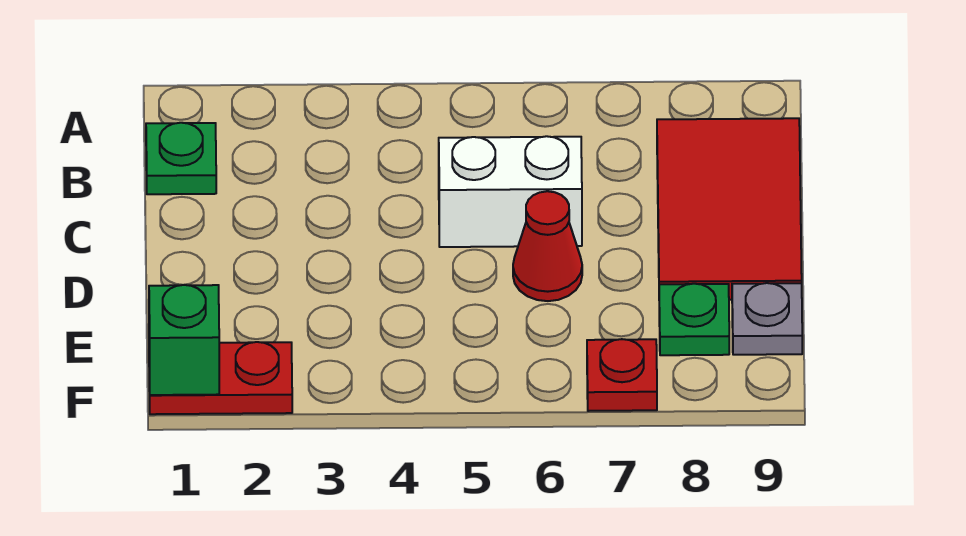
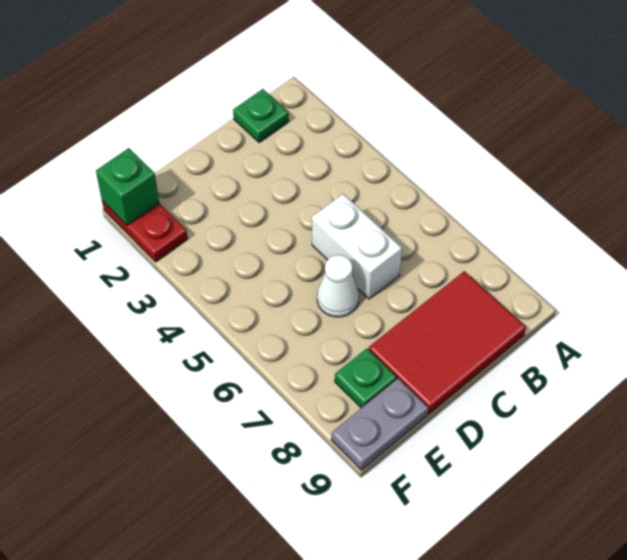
red 1x1 cone [513,191,582,301] -> white 1x1 cone [317,255,359,317]
grey 1x1 plate [732,283,802,355] -> grey 1x2 plate [331,378,429,470]
red 1x1 plate [587,339,657,411] -> none

